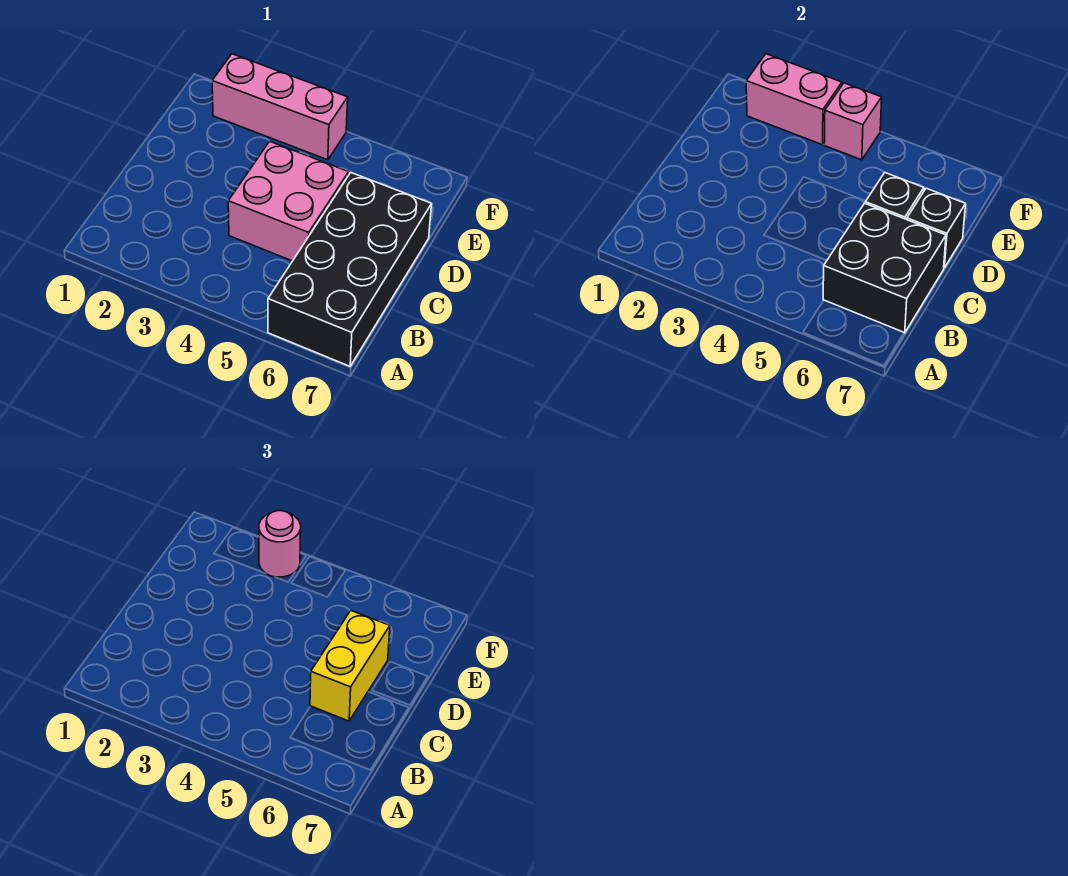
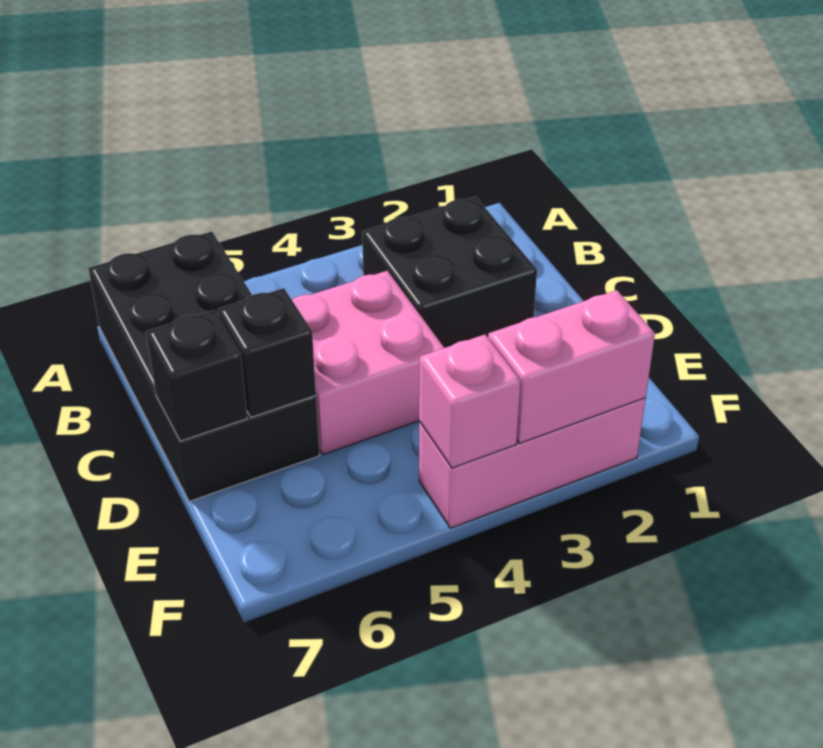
black 2x2 brick [823,203,946,333] -> black 2x2 brick moved to [362,197,537,348]
yellow 1x2 brick [310,611,390,721] -> none
pink 1x1 round brick [259,511,301,577] -> none

